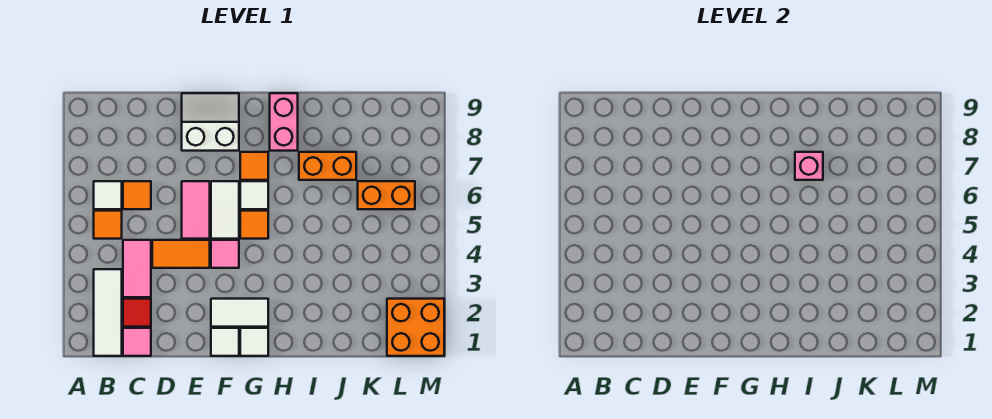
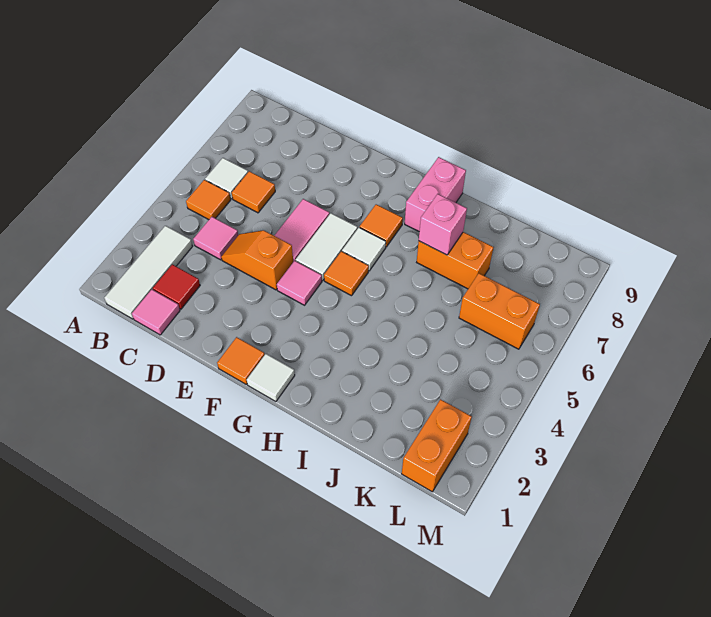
pink 1x2 tile [123,240,151,297] -> pink 1x1 tile [193,217,238,260]
orange 1x2 tile [152,240,210,268] -> orange 1x2 slope [221,230,293,290]
white 2x2 slope [182,93,239,151] -> none
white 1x1 tile [211,328,239,356] -> orange 1x1 tile [217,337,265,384]
white 1x2 tile [211,299,268,327] -> none
orange 2x2 brick [387,299,444,356] -> orange 1x2 brick [402,399,472,492]

